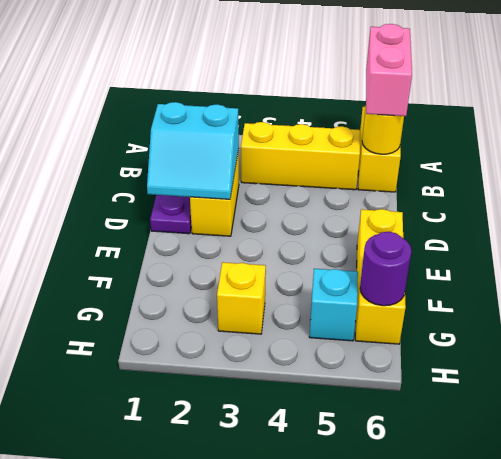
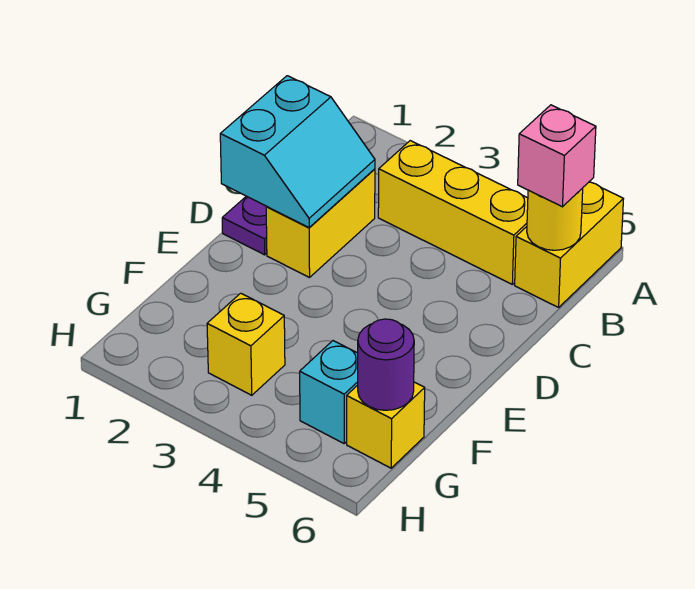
pink 1x2 brick [366,24,412,116] -> pink 1x1 brick [518,105,596,207]
cyan 2x2 slope [147,102,239,199] -> cyan 2x2 slope turned to [220,76,375,228]
yellow 1x3 brick [355,209,406,344] -> yellow 1x1 brick [347,382,425,468]

